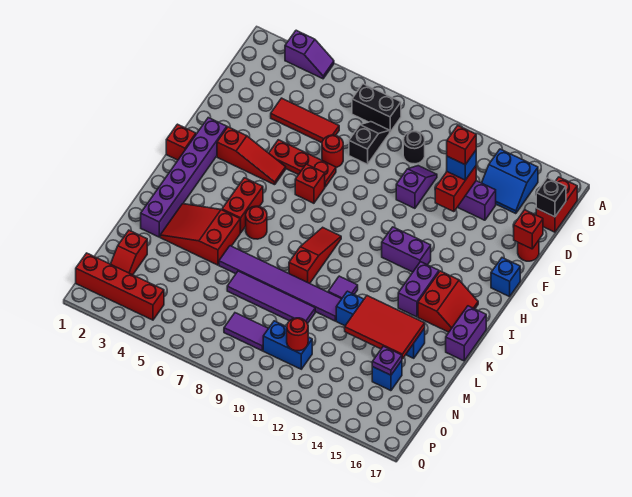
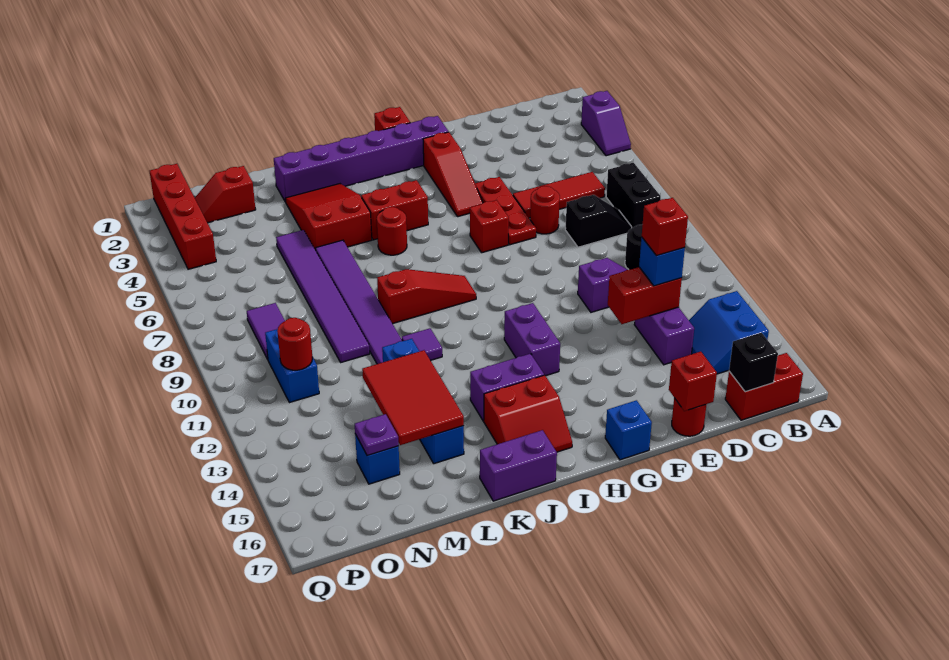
red 1x3 tile [271,98,339,143] -> red 1x3 tile turned to [513,172,605,218]
purple 1x4 tile [227,271,315,323] -> purple 1x6 tile [276,230,370,362]

